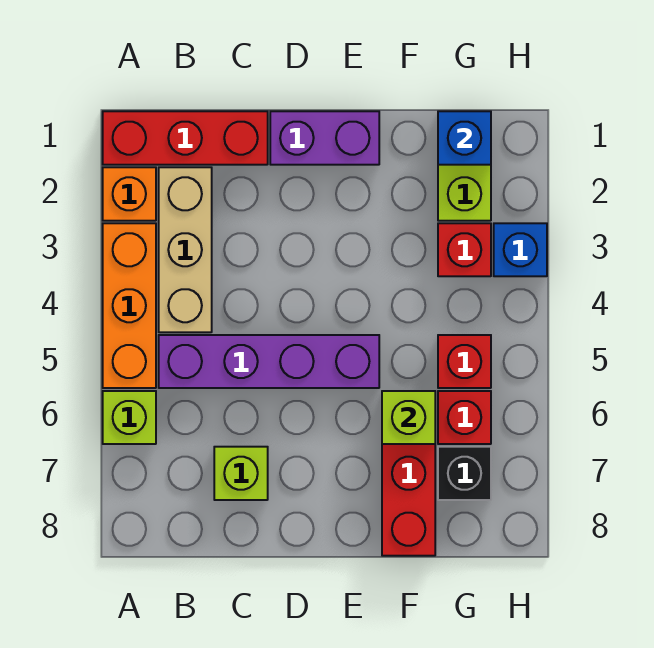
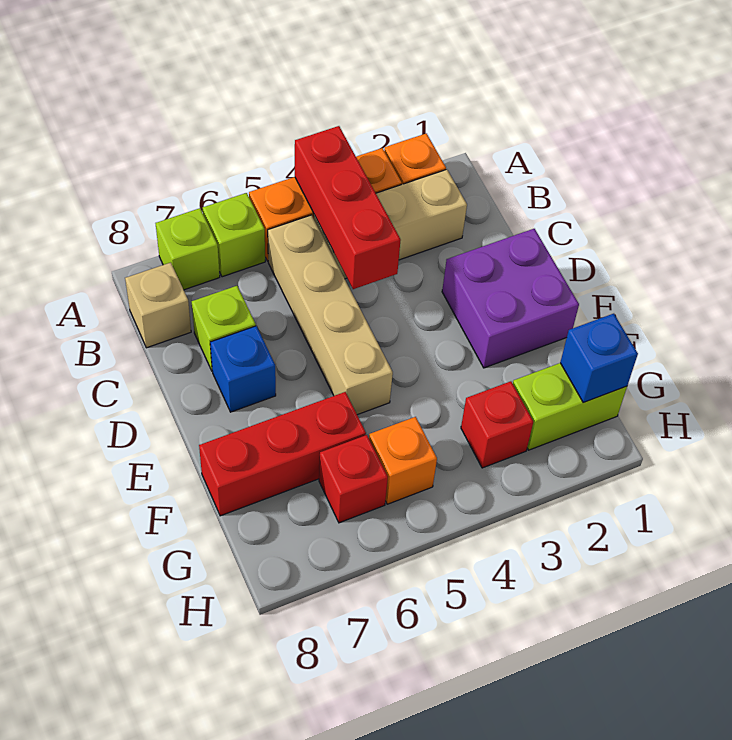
red 1x3 brick [103,111,268,165] -> red 1x3 brick moved to [295,126,401,289]
purple 1x4 brick [159,335,379,388] -> tan 1x4 brick [268,215,393,415]
none -> tan 1x1 brick [125,263,191,348]
purple 1x2 brick [270,111,379,165] -> purple 2x2 brick [442,229,579,368]
lime 1x1 brick [382,391,435,444] -> lime 1x1 brick moved to [156,208,220,290]
red 1x1 brick [438,335,491,388] -> orange 1x1 brick [369,417,437,504]
black 1x1 brick [438,447,491,500] -> none
blue 1x1 brick [494,223,547,276] -> blue 1x1 brick moved to [210,326,276,412]

